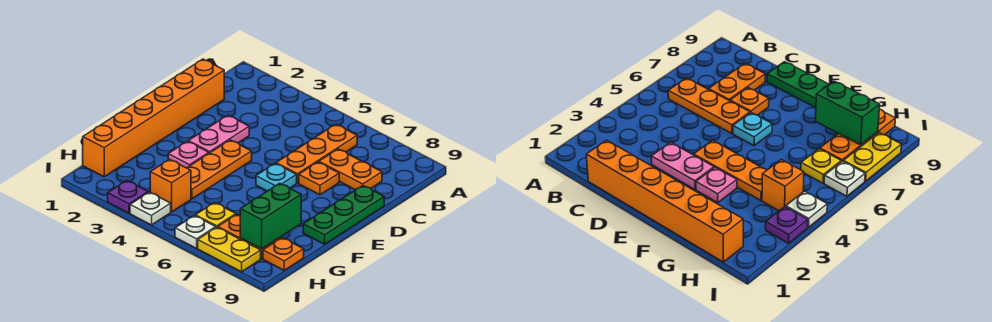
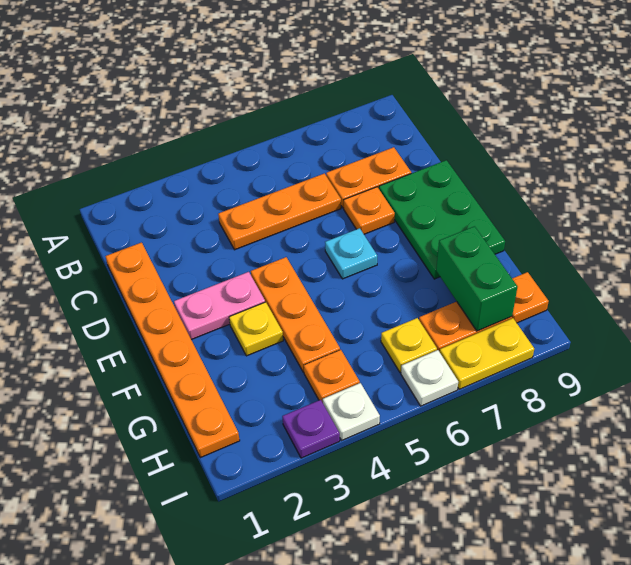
orange 1x3 plate [276,124,357,183] -> orange 1x3 plate turned to [218,173,341,250]
orange 1x6 brick [83,59,224,177] -> orange 1x6 plate [105,243,240,458]
pink 1x2 plate [188,115,249,153] -> pink 1x2 plate turned to [174,272,265,340]
green 1x3 plate [303,186,384,244] -> green 2x3 plate [379,160,505,279]
pink 1x1 plate [168,141,209,168] -> yellow 1x1 plate [229,302,283,356]
orange 1x1 brick [150,159,191,212] -> orange 1x1 plate [304,350,360,403]

